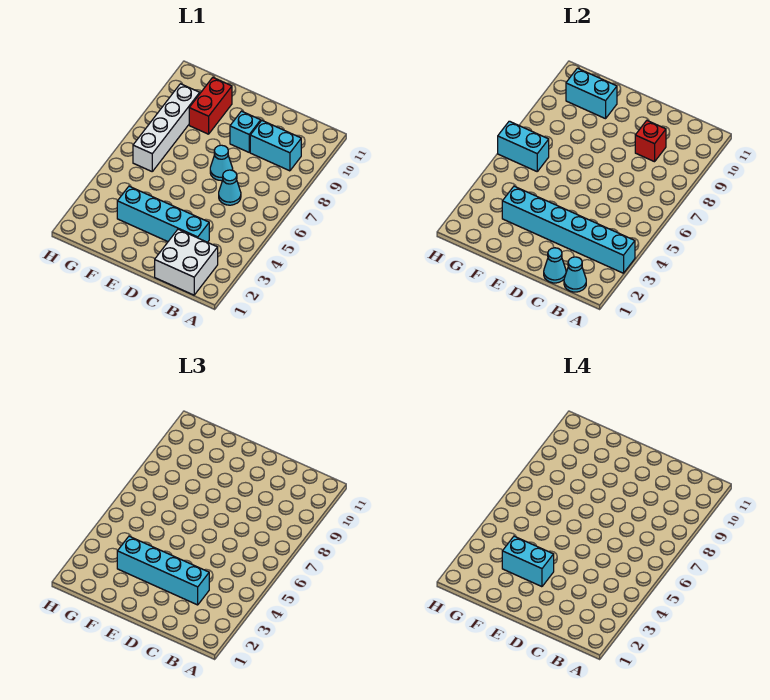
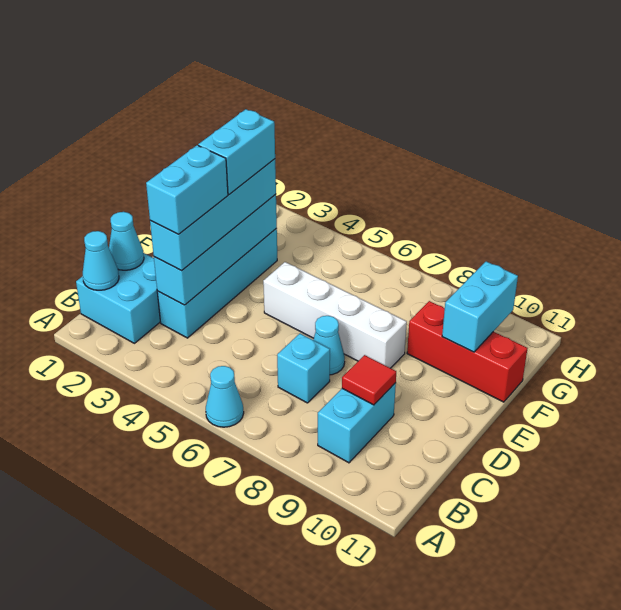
cyan 1x6 brick [502,186,635,273] -> cyan 1x4 brick [154,194,277,305]
white 2x2 brick [155,229,218,295] -> cyan 2x2 brick [76,253,160,343]
cyan 1x1 cone [219,170,241,205] -> cyan 1x1 cone moved to [206,366,244,427]
red 1x1 brick [635,121,666,162] -> red 1x1 tile [342,355,396,405]
cyan 1x1 brick [230,111,261,152] -> cyan 1x1 brick moved to [277,334,330,403]
red 1x2 brick [189,78,232,134] -> red 1x3 brick [407,301,528,402]
white 1x4 brick [133,84,200,171] -> white 1x4 brick moved to [263,262,407,368]
cyan 1x2 brick [498,121,549,171] -> cyan 1x2 brick moved to [146,145,228,234]

